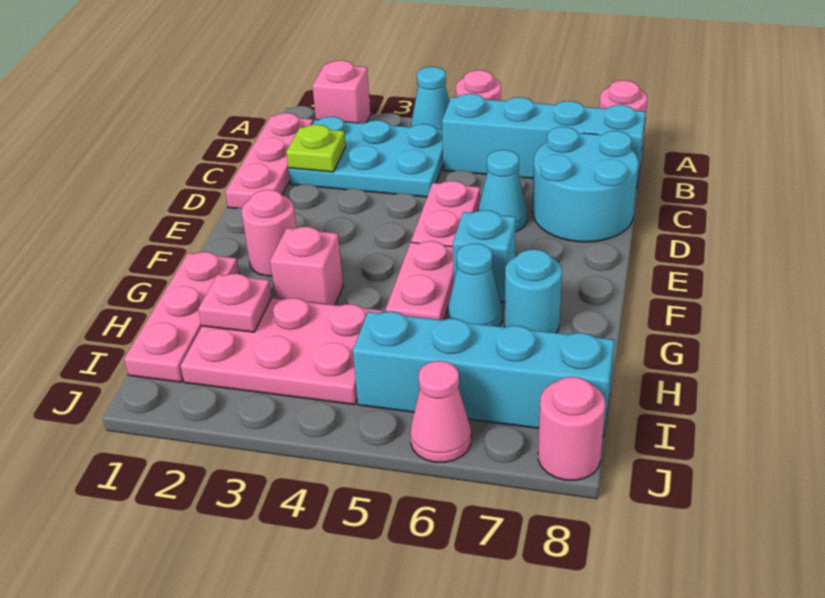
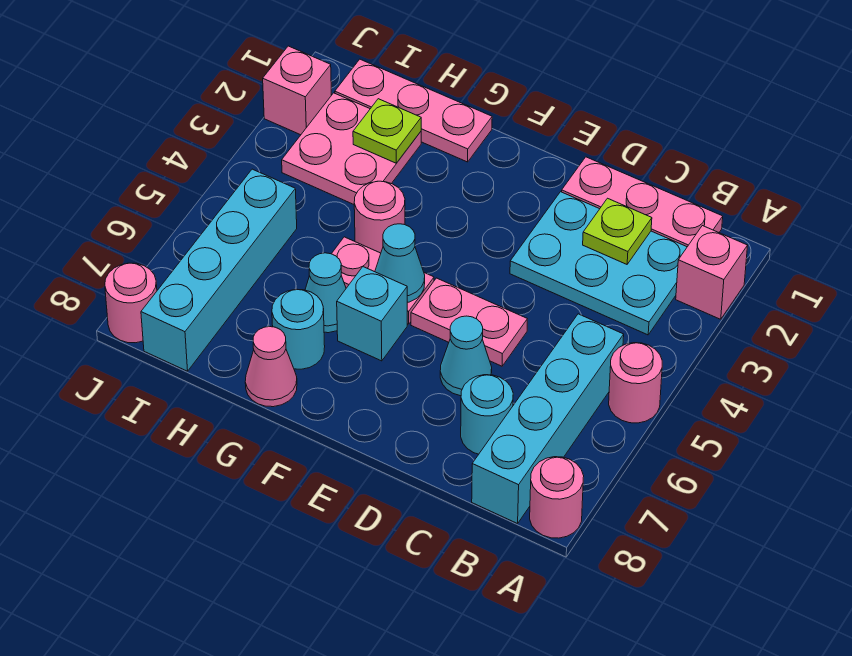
cyan 1x1 cone [411,67,450,130] -> cyan 1x1 cone moved to [375,224,425,303]
cyan 2x3 plate [288,117,443,197] -> cyan 2x3 plate turned to [510,192,687,335]
cyan 2x2 round brick [532,127,638,242] -> cyan 1x1 round brick [461,375,513,454]
pink 1x1 round brick [241,190,296,276] -> pink 1x1 round brick moved to [354,181,405,253]
pink 1x1 brick [270,227,343,305] -> pink 1x1 brick moved to [263,46,331,135]
pink 2x3 plate [181,298,383,405] -> pink 2x2 plate [282,93,421,204]
pink 1x1 plate [198,274,272,332] -> lime 1x1 plate [353,99,421,163]
pink 1x1 cone [410,361,471,463] -> pink 1x1 cone moved to [245,327,297,407]

